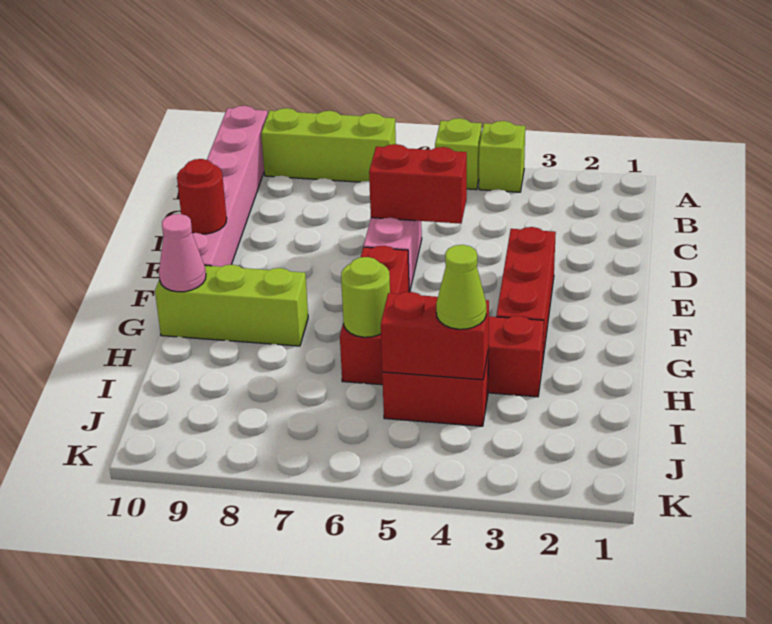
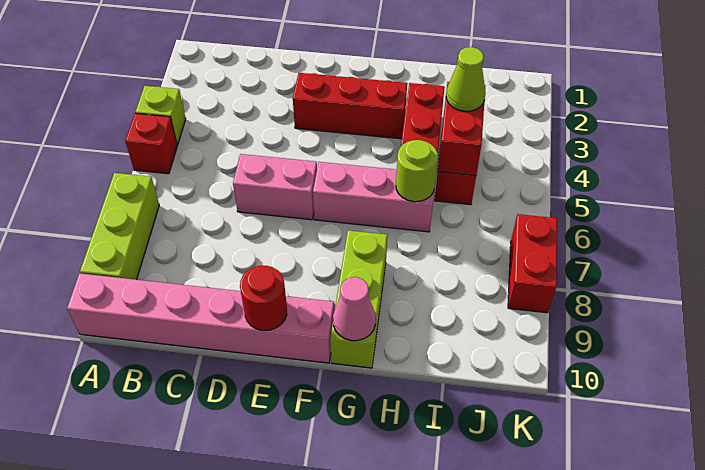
lime 1x1 brick [435,118,482,190] -> red 1x1 brick [125,113,177,174]
red 1x2 brick [369,144,467,224] -> red 1x2 brick moved to [508,214,557,313]
red 1x3 brick [340,246,409,385] -> pink 1x3 brick [313,162,434,232]

